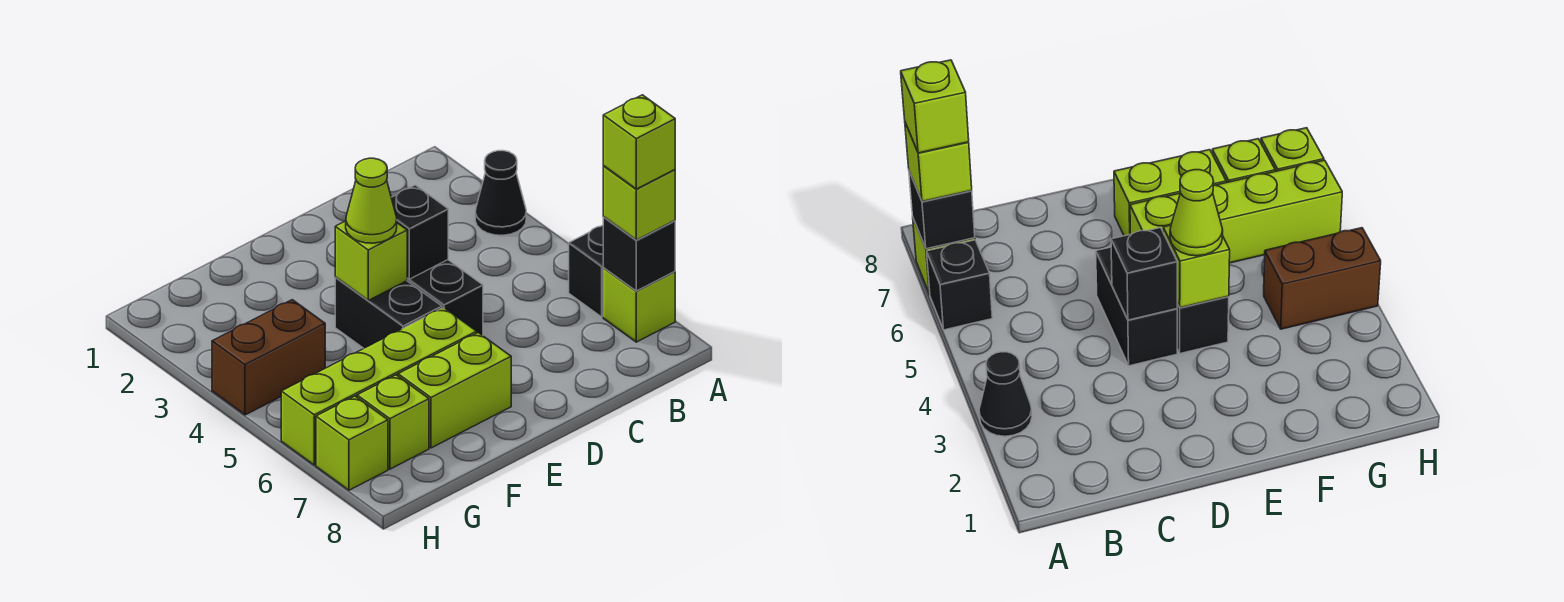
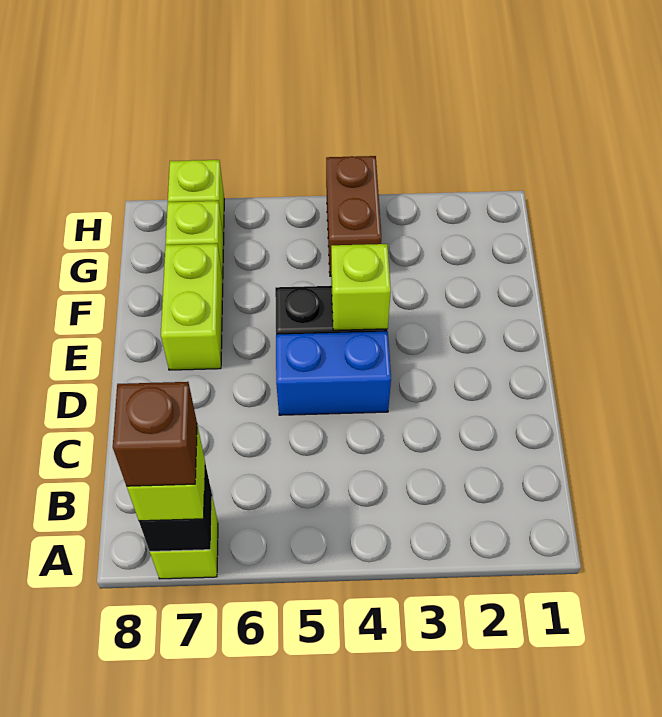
black 1x1 cone [475,151,526,235] -> none
black 1x1 brick [569,225,603,317] -> none
lime 1x1 brick [603,95,675,189] -> brown 1x1 brick [113,382,197,486]
black 1x2 brick [407,260,483,336] -> blue 1x2 brick [276,332,391,415]
black 1x1 brick [391,185,448,279] -> none
lime 1x1 cone [346,158,397,243] -> none
lime 1x4 brick [281,308,477,465] -> none

